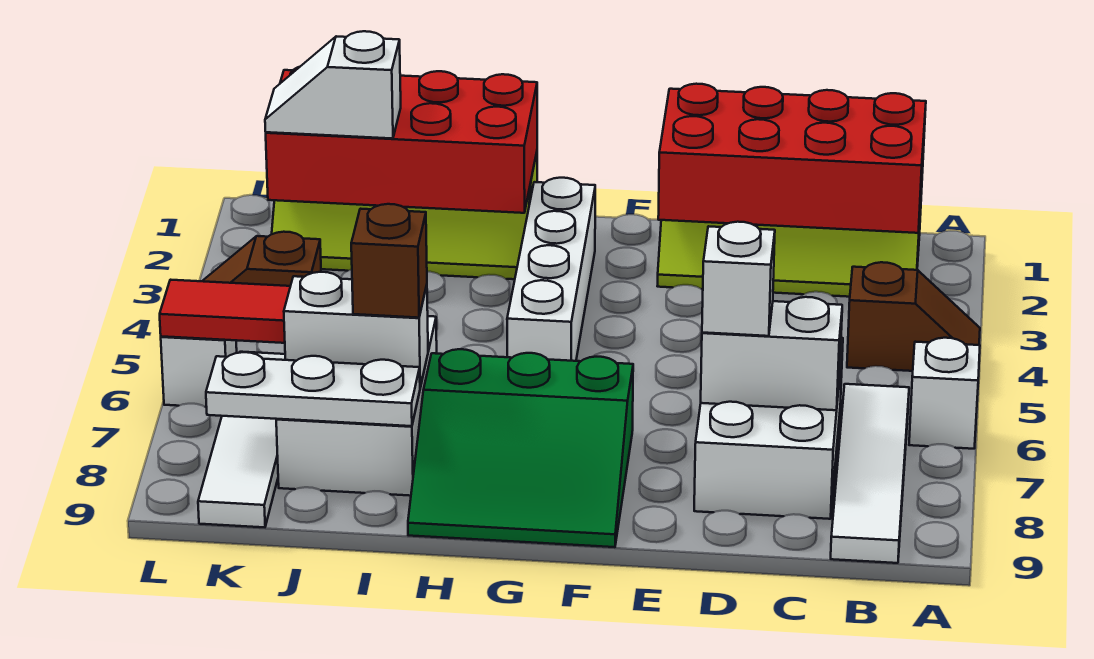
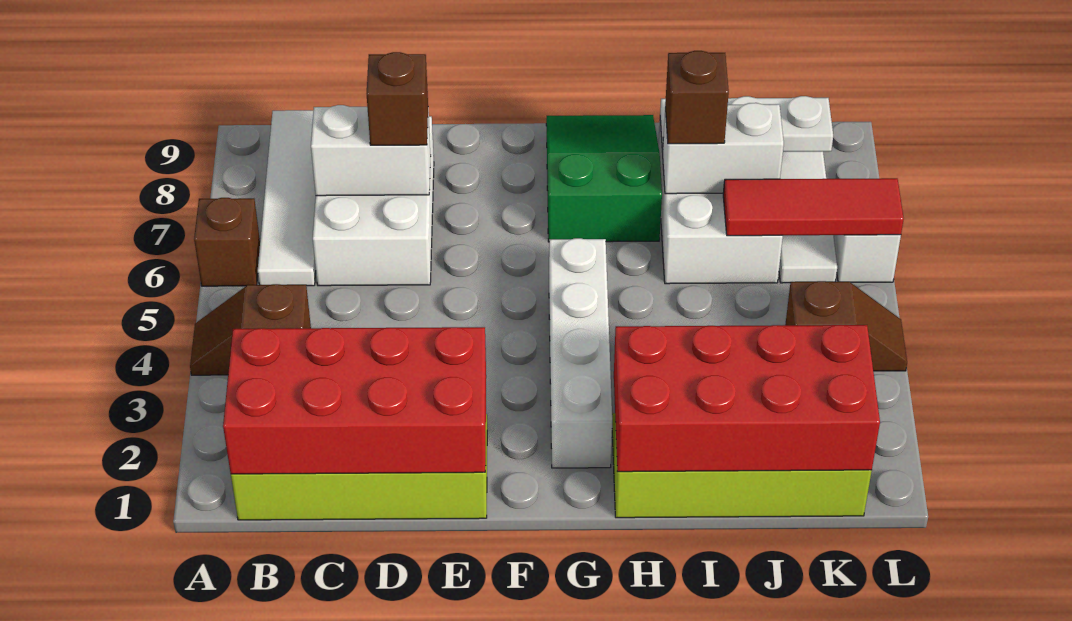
white 1x1 brick [909,338,980,449] -> brown 1x1 brick [194,198,260,286]
white 1x1 brick [702,222,775,336] -> brown 1x1 brick [367,52,428,145]
green 3x3 slope [408,349,633,547] -> green 2x3 slope [546,115,662,242]
white 1x2 slope [265,31,401,139] -> none

